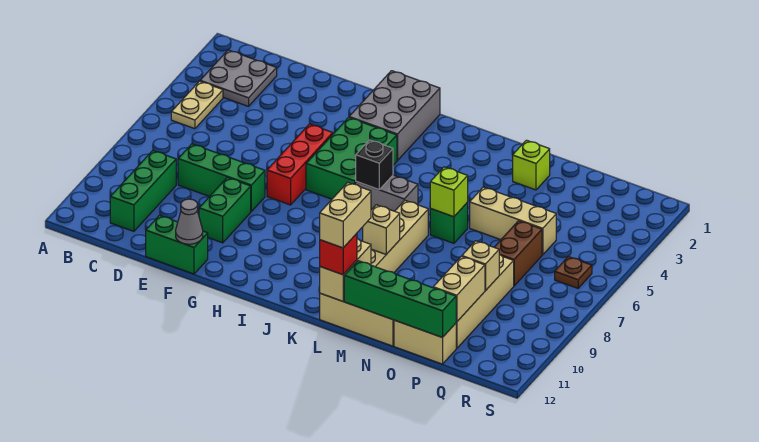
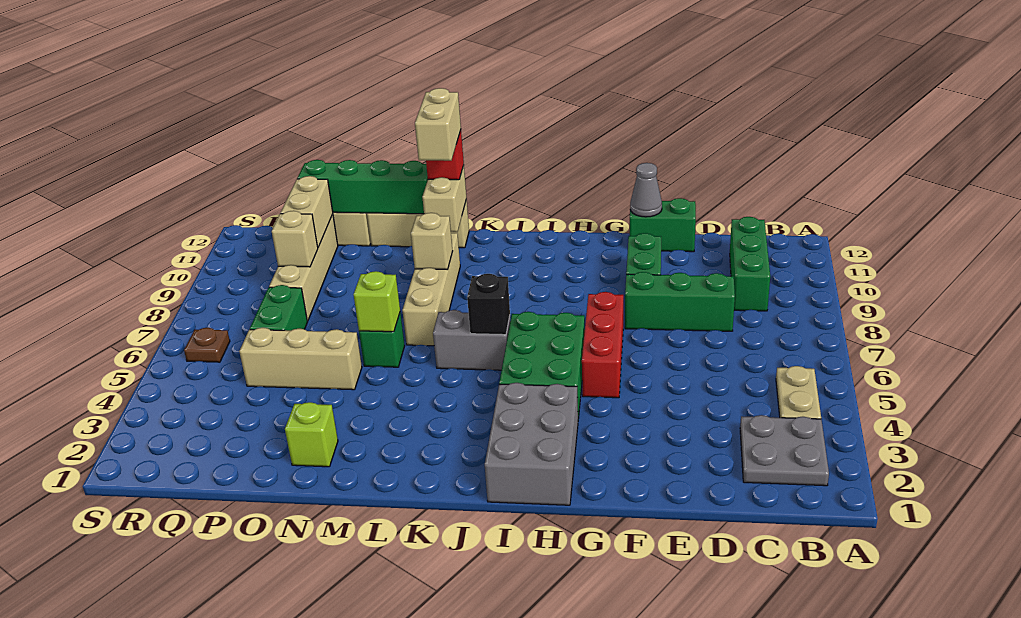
brown 1x2 brick [494,221,542,286] -> green 1x2 brick [250,285,307,331]

